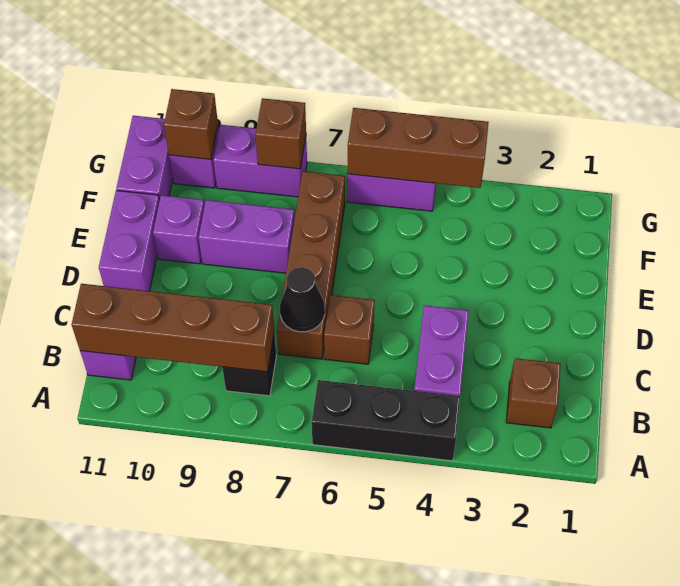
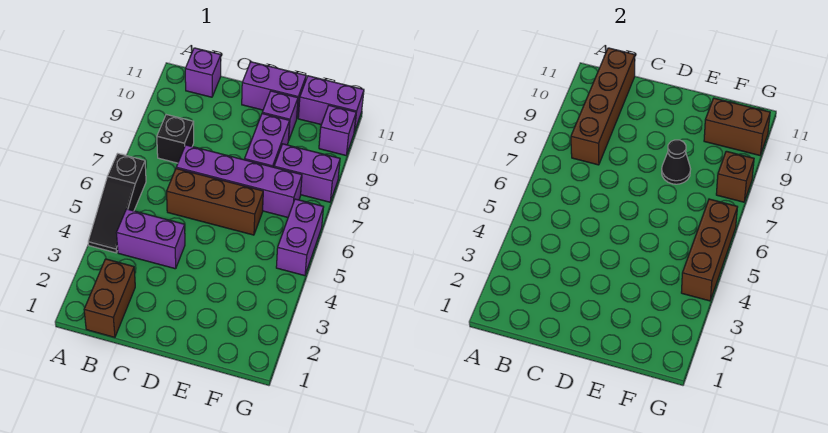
black 1x3 brick [312,380,460,461] -> black 1x3 slope [88,153,146,253]
brown 1x1 brick [506,358,561,428] -> brown 1x2 brick [84,259,135,337]
brown 1x1 brick [324,295,375,364] -> brown 1x3 brick [167,169,263,235]
brown 1x4 brick [277,171,345,359] -> purple 1x4 brick [176,145,302,217]
black 1x1 cone [280,267,325,332] -> black 1x1 cone moved to [662,140,691,184]
purple 1x2 brick [213,125,307,197] -> purple 1x2 brick turned to [274,144,340,202]
brown 1x1 brick [164,89,218,159] -> brown 1x2 brick [704,98,770,155]

